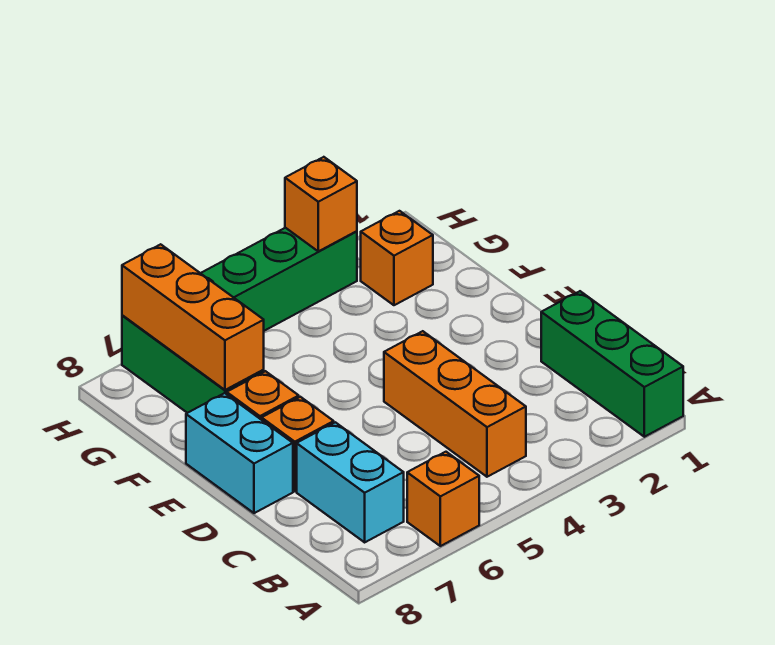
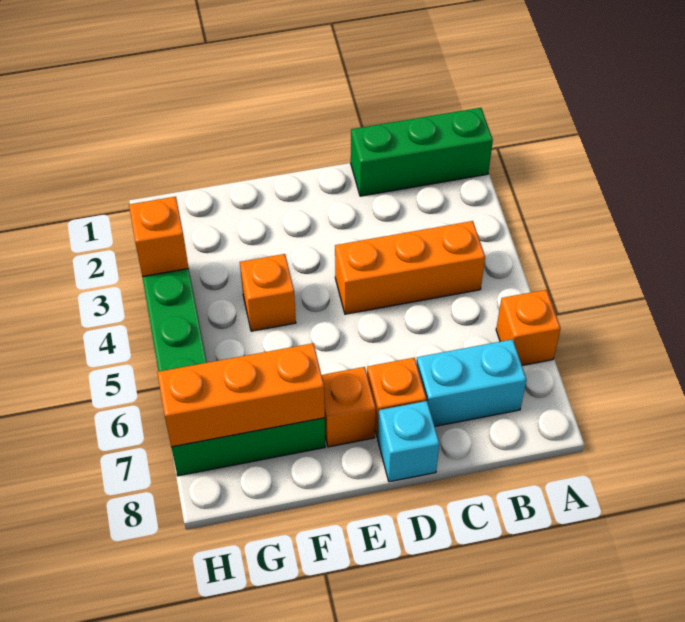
cyan 1x2 brick [186,393,293,513] -> cyan 1x1 brick [378,401,439,482]
orange 1x1 brick [361,211,433,305] -> orange 1x1 brick moved to [240,254,296,331]

